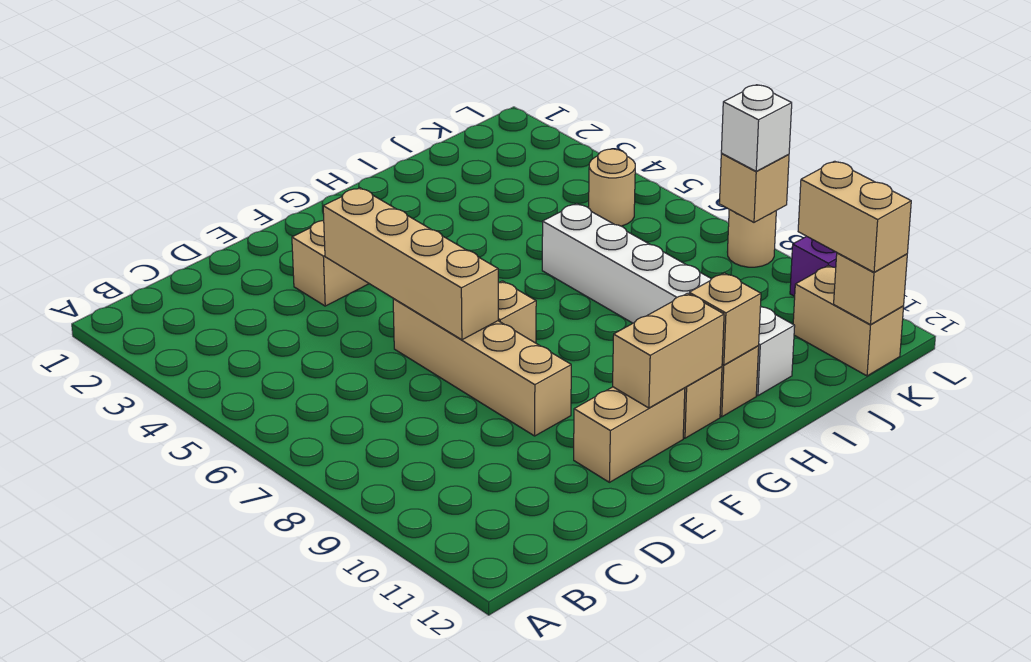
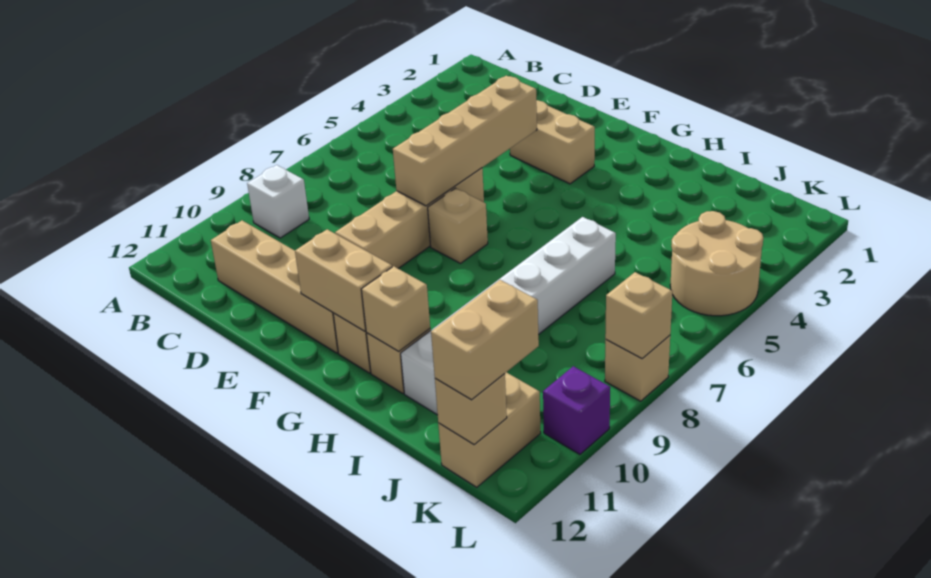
tan 1x2 brick [574,387,685,482] -> tan 1x4 brick [211,220,338,353]
tan 1x1 round brick [589,149,635,226] -> tan 2x2 round brick [670,211,763,316]
tan 1x1 round brick [728,210,776,267] -> tan 1x1 brick [605,336,670,401]
white 1x1 brick [721,85,792,171] -> white 1x1 brick moved to [247,165,309,238]

